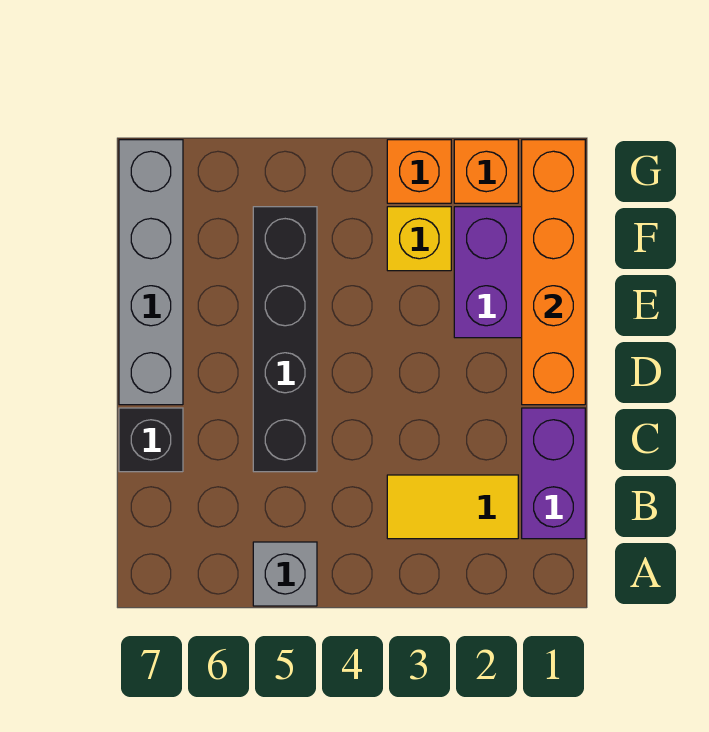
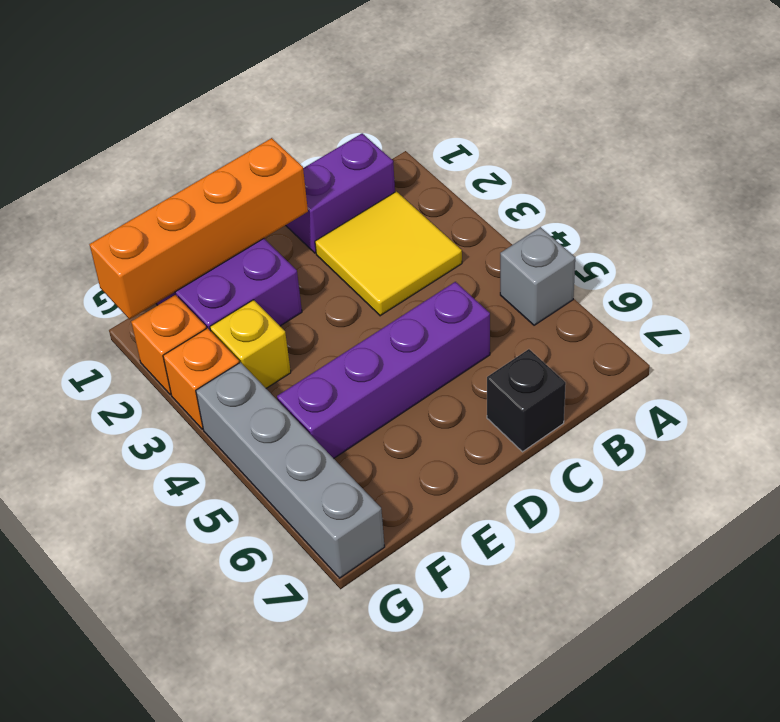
yellow 1x2 tile [387,475,518,539] -> yellow 2x2 tile [315,192,462,316]
black 1x4 brick [253,207,317,472] -> purple 1x4 brick [277,282,490,458]
grey 1x4 brick [119,140,183,405] -> grey 1x4 brick turned to [196,362,385,578]

